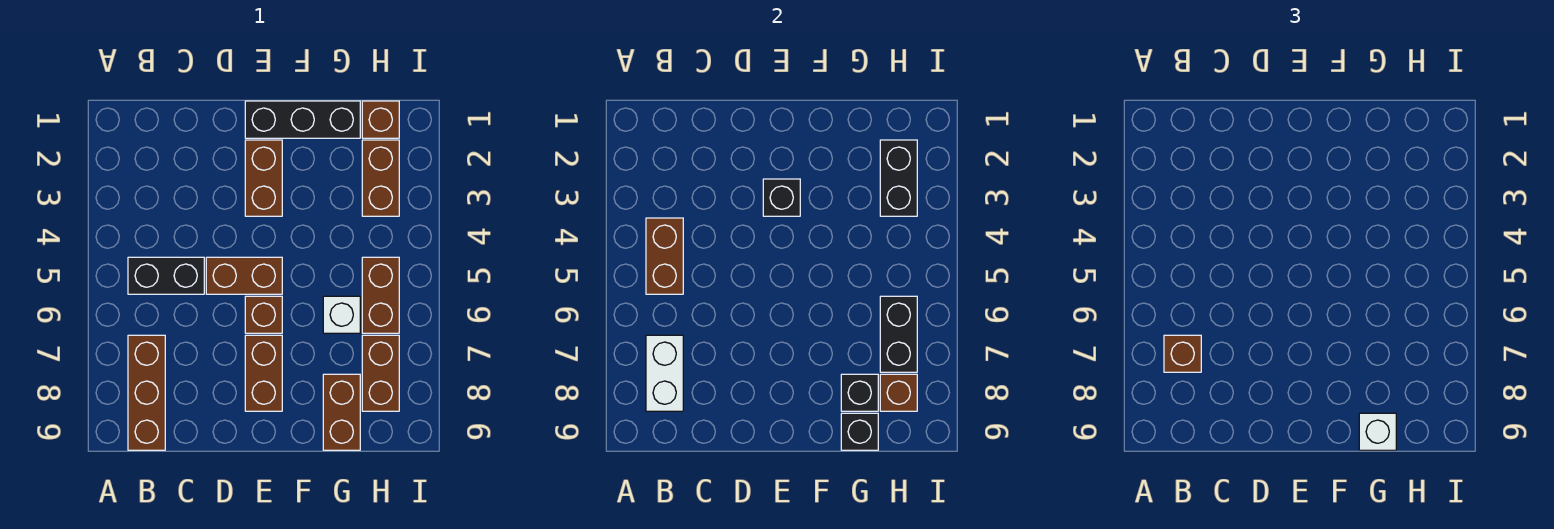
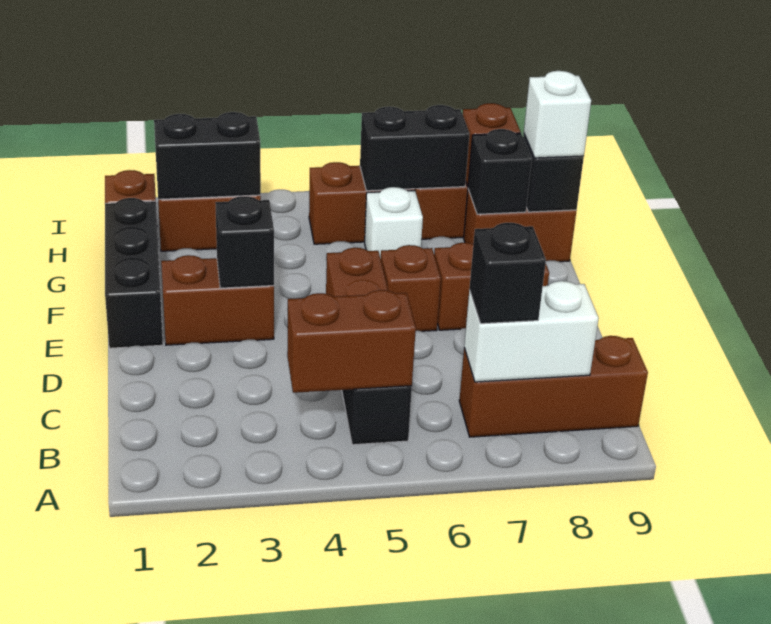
brown 1x1 brick [1164,335,1201,372] -> black 1x1 brick [469,223,546,324]

